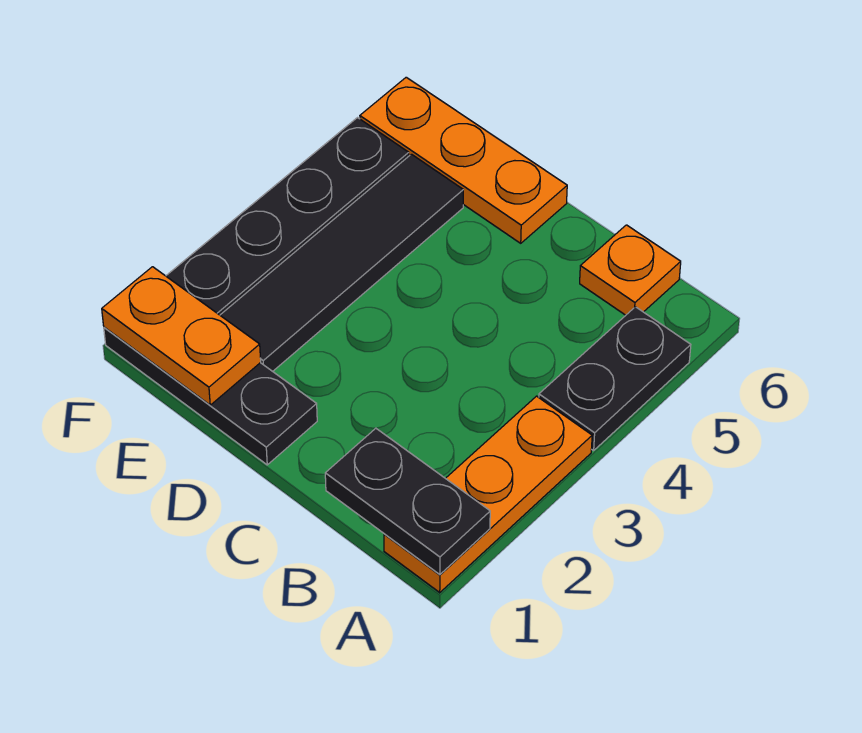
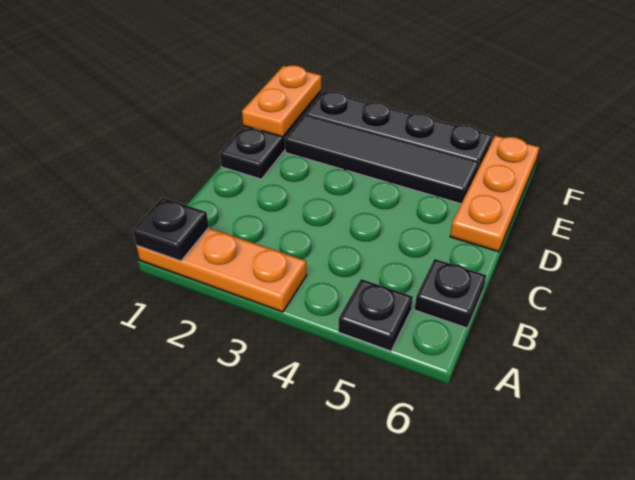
black 1x2 plate [325,428,490,575] -> black 1x1 plate [133,197,209,261]
black 1x2 plate [539,307,691,450] -> black 1x1 plate [338,279,413,351]
orange 1x1 plate [580,225,681,315] -> black 1x1 plate [415,259,487,328]

